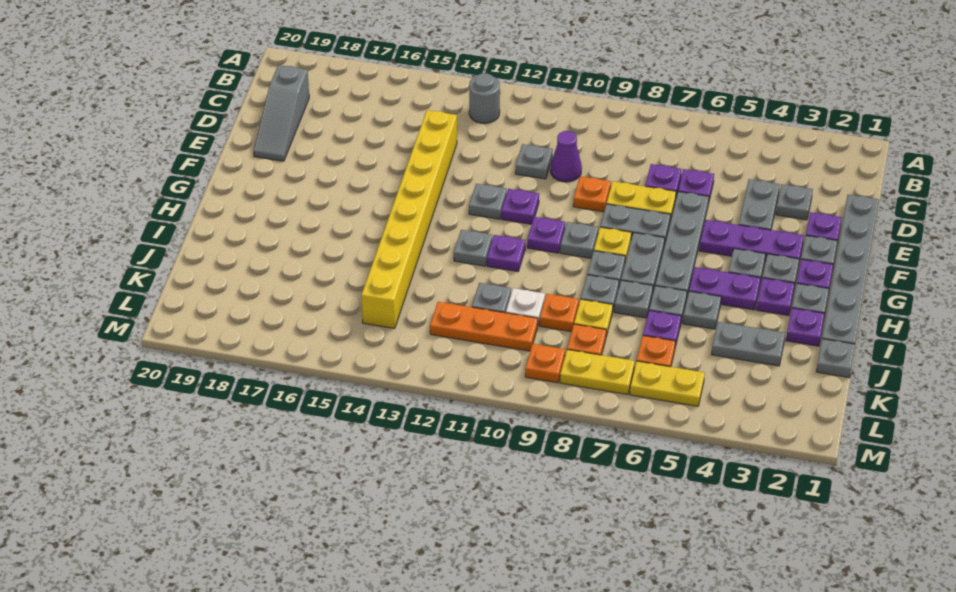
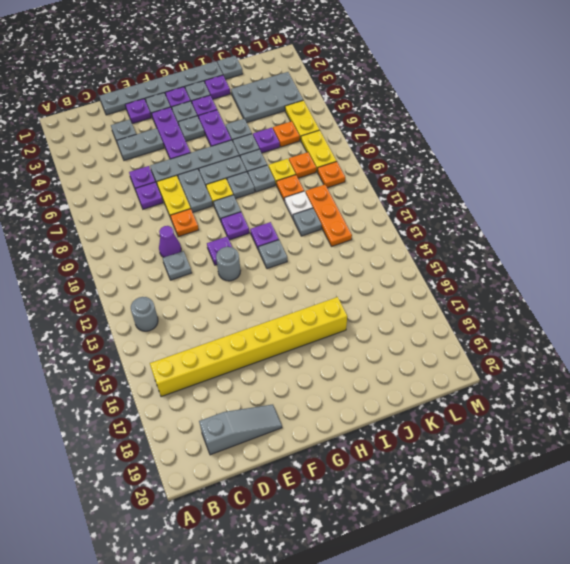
yellow 1x8 brick [361,110,457,328] -> yellow 1x8 brick moved to [150,297,347,397]
grey 1x1 plate [469,184,507,219] -> grey 1x1 round brick [216,247,241,281]
grey 1x2 plate [711,322,785,366] -> grey 2x3 plate [231,72,303,122]

